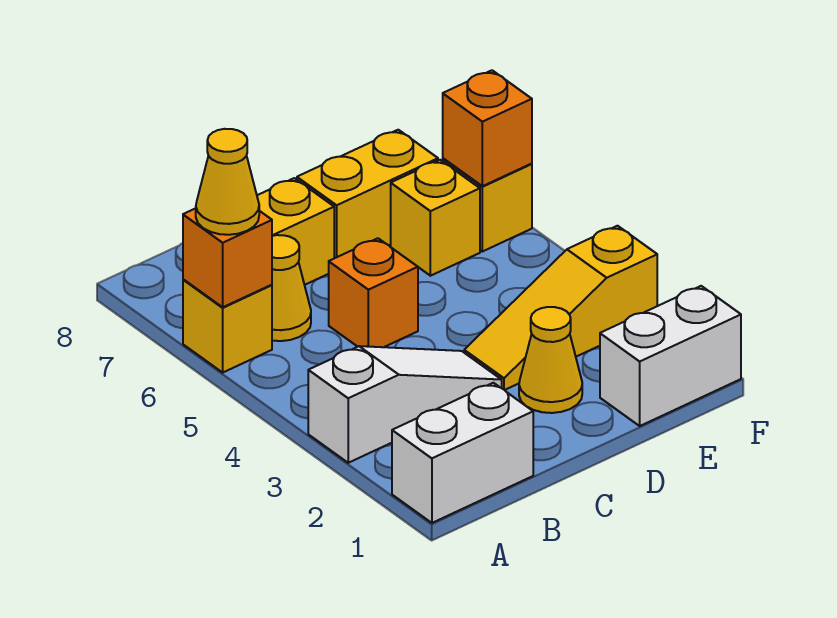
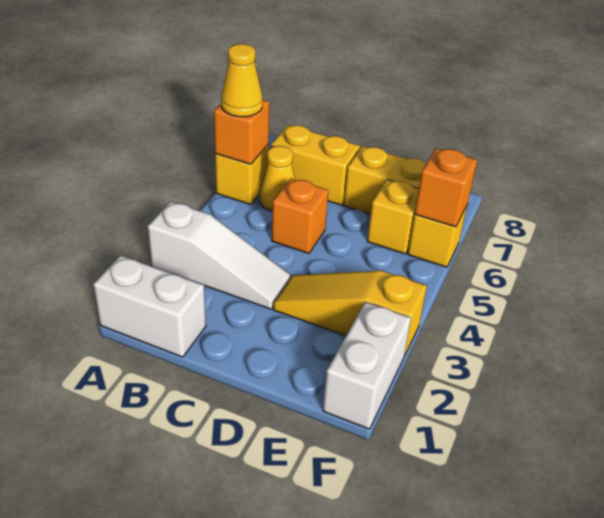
yellow 1x1 cone [519,307,582,413] -> none
white 1x2 brick [600,286,741,426] -> white 1x2 brick turned to [323,302,411,429]

